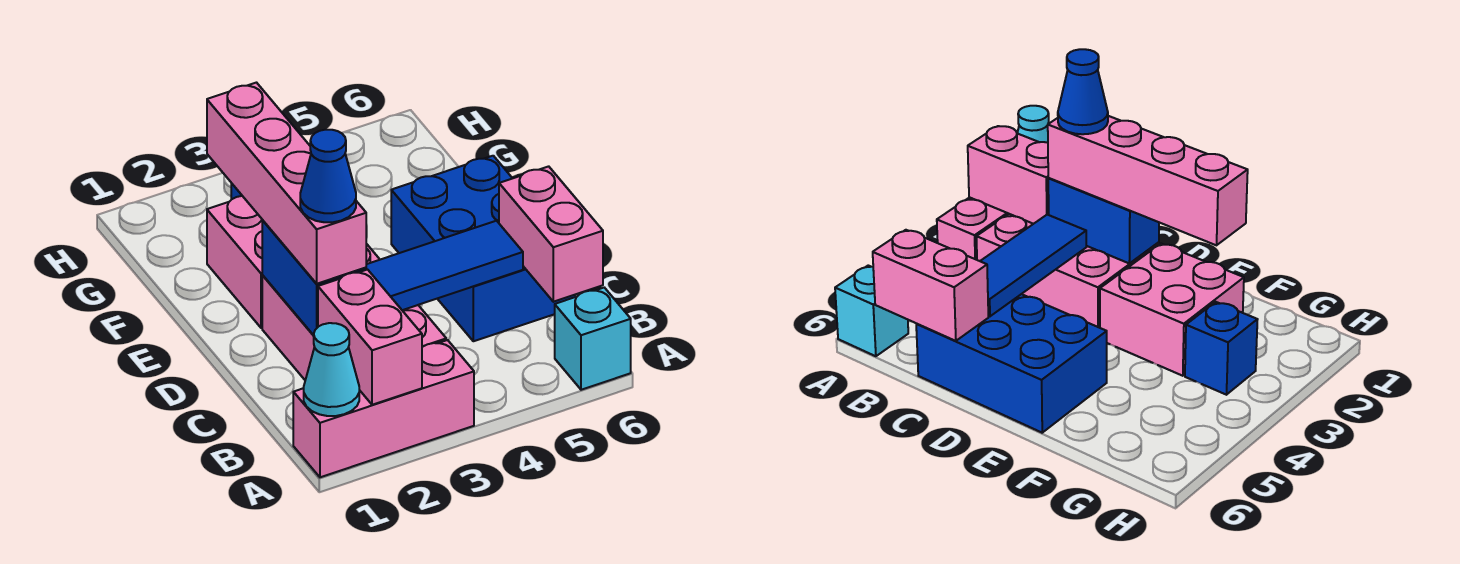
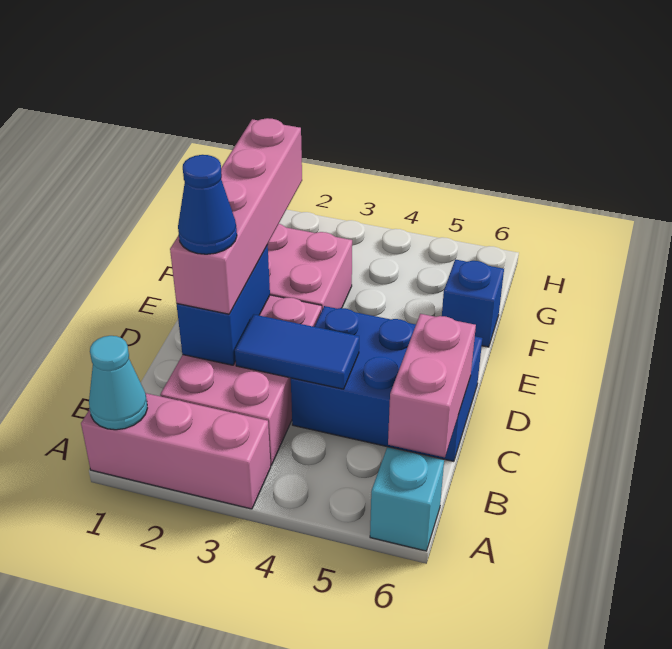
pink 1x2 brick [318,270,422,405] -> none
blue 1x3 tile [366,221,523,310] -> blue 1x2 tile [235,314,359,389]
blue 2x3 brick [391,156,575,341] -> blue 2x3 brick turned to [291,306,482,461]
blue 1x1 brick [1185,302,1258,395] -> blue 1x1 brick moved to [442,259,504,347]

